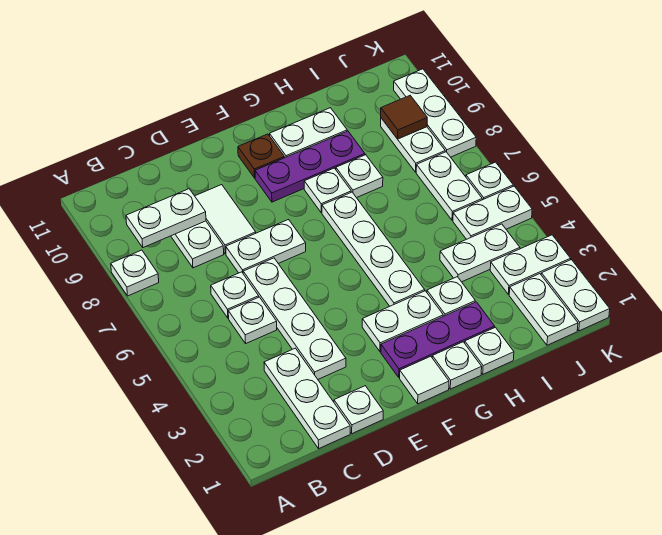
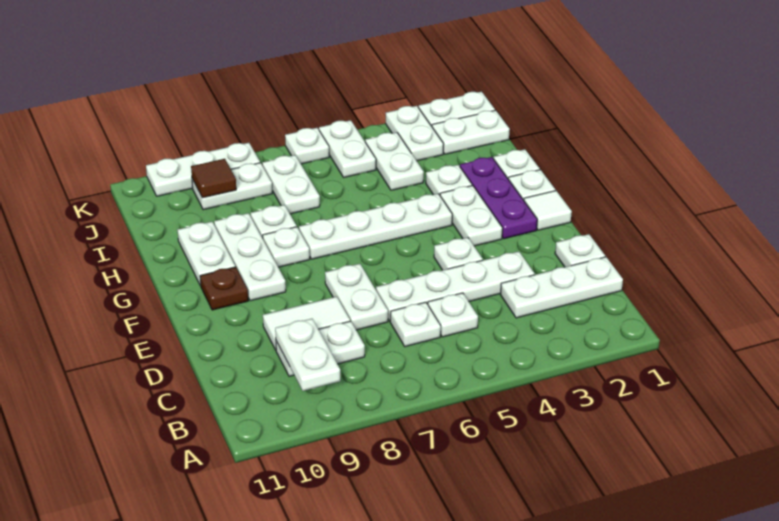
white 1x1 plate [111,250,159,296] -> white 1x1 plate moved to [434,237,483,270]
purple 1x3 plate [255,131,365,202] -> white 1x3 plate [214,213,286,301]
white 1x2 plate [416,152,482,220] -> white 1x2 plate turned to [262,155,320,214]

